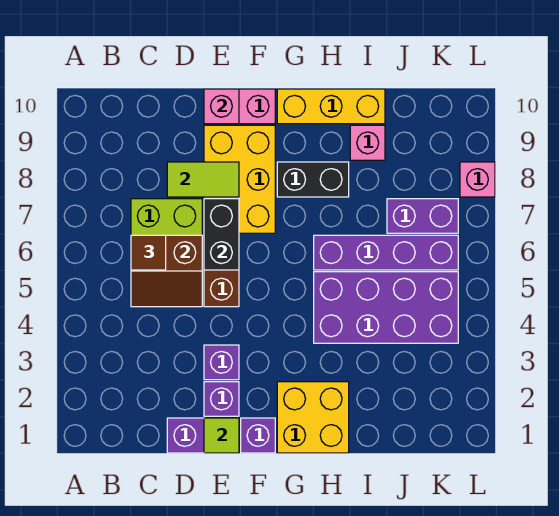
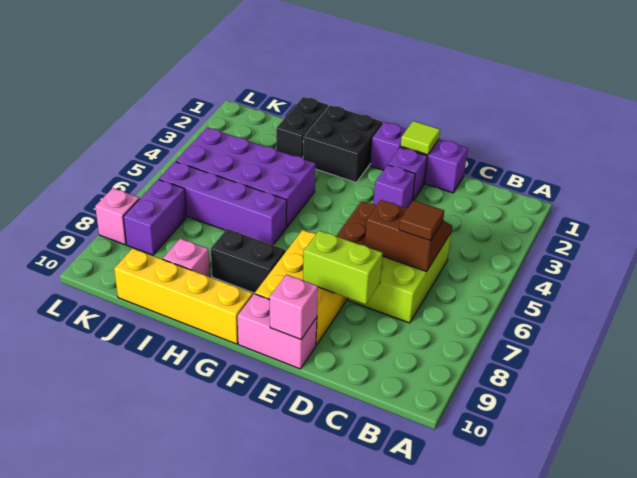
lime 1x2 tile [167,162,239,197] -> lime 1x2 brick [303,231,382,304]
black 1x2 brick [204,199,239,270] -> black 1x2 brick moved to [276,97,328,158]
yellow 2x2 brick [277,382,349,453] -> black 2x2 brick [303,105,383,182]
yellow 1x3 brick [277,89,385,124] -> yellow 1x4 brick [114,248,253,344]
purple 1x2 brick [387,199,458,233] -> purple 1x2 brick turned to [123,179,187,255]

